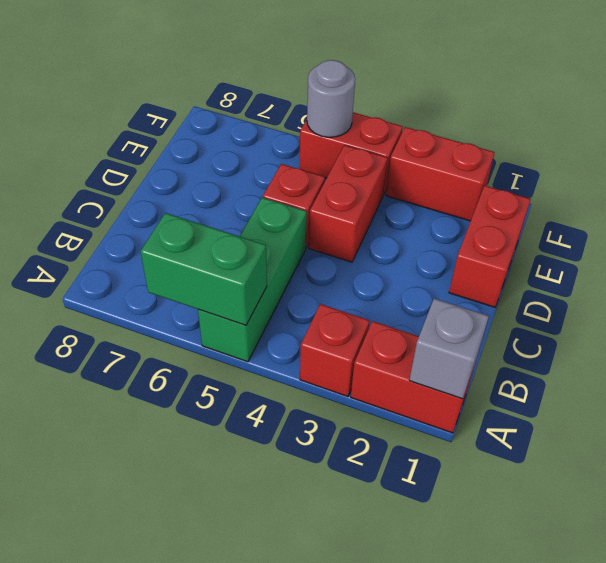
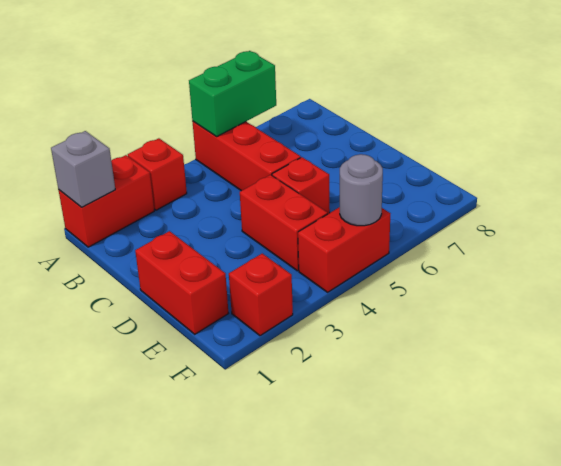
green 1x3 brick [198,198,307,362] -> red 1x3 brick [192,121,301,191]
red 1x2 brick [386,127,495,221] -> red 1x1 brick [229,254,293,336]

